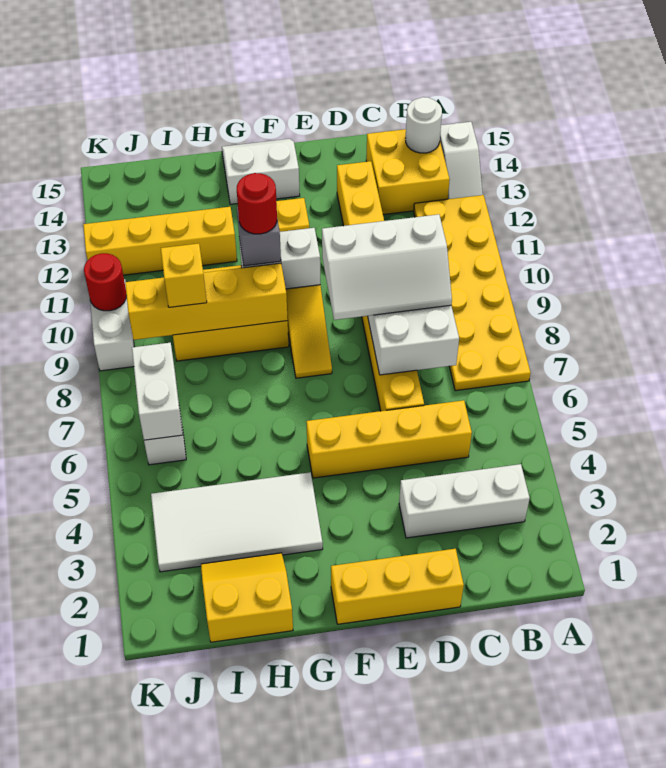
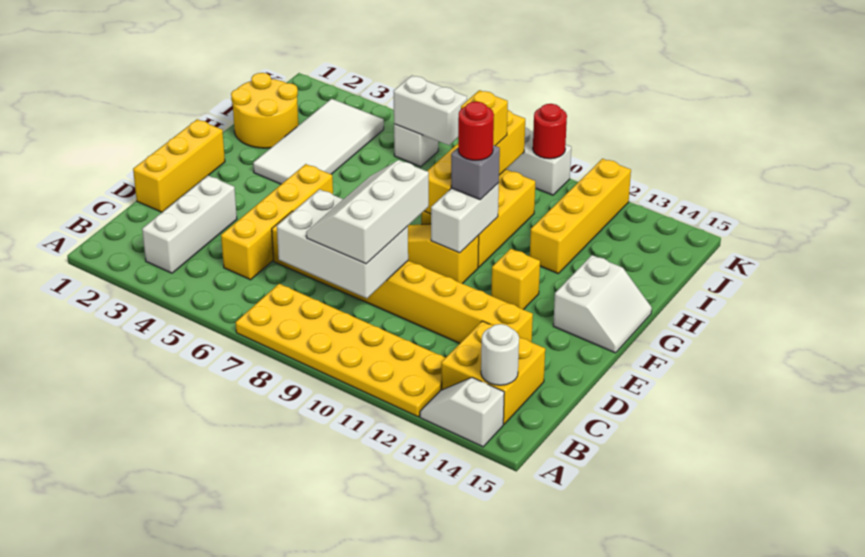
yellow 2x2 slope [201,553,293,642] -> yellow 2x2 round brick [231,73,298,148]

